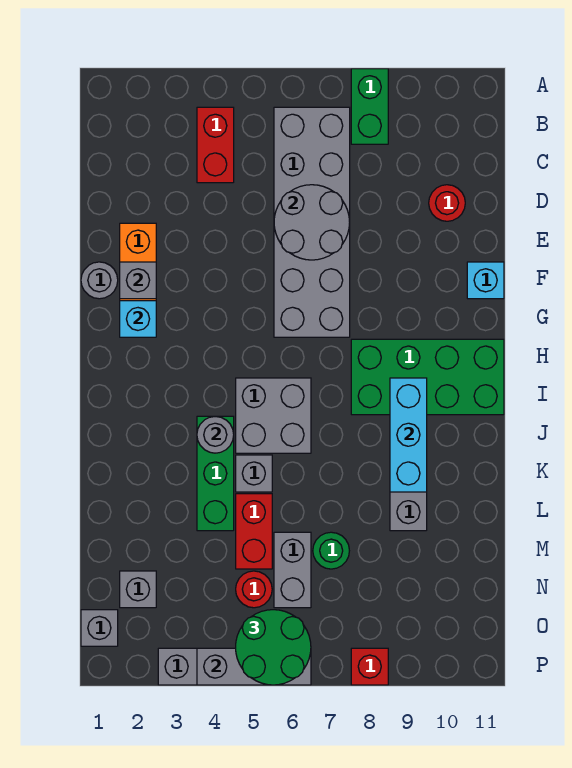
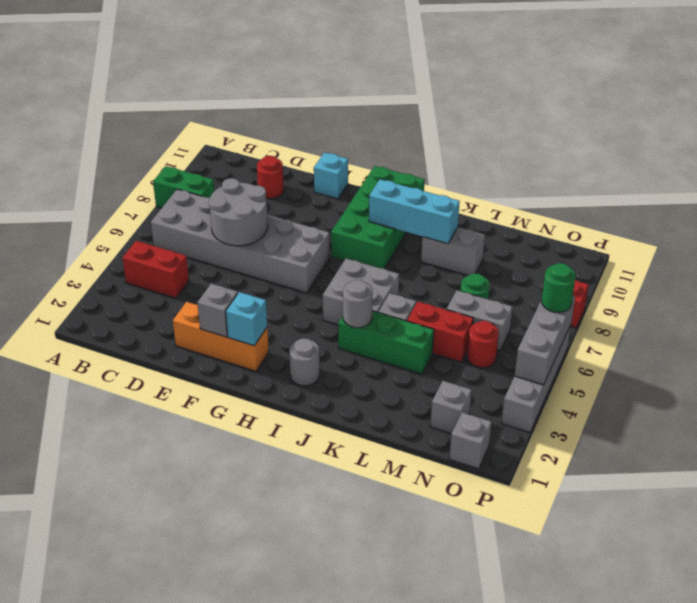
grey 1x1 round brick [81,262,118,299] -> grey 1x1 round brick moved to [289,338,320,386]
green 2x2 round brick [236,610,311,685] -> green 1x1 round brick [542,263,576,312]

